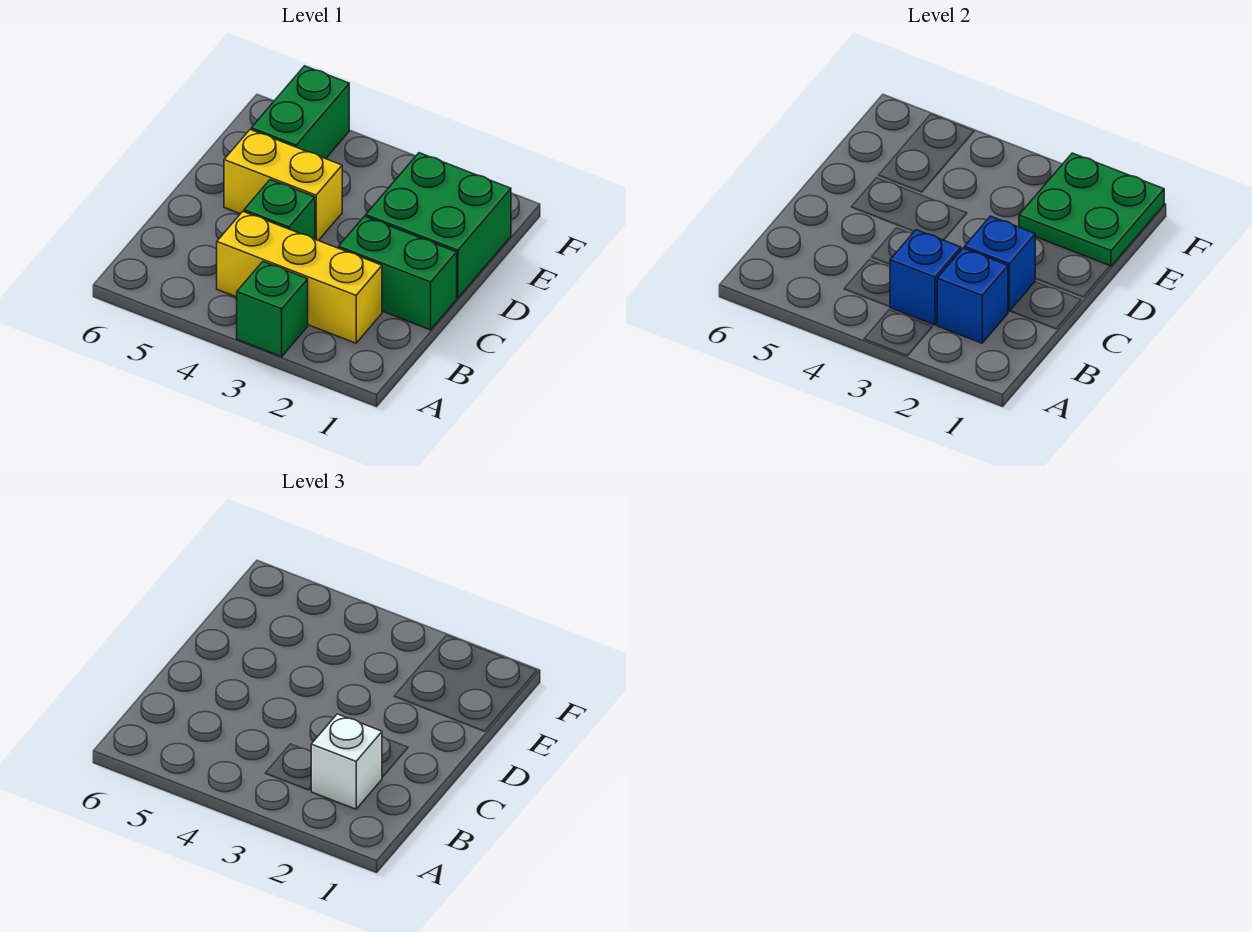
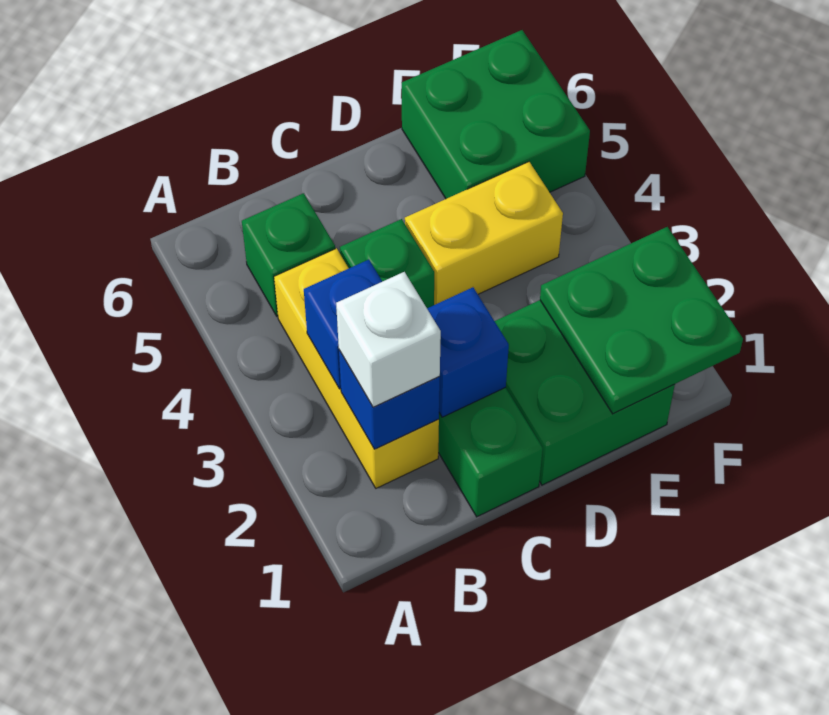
green 1x1 brick [237,262,308,357] -> green 1x1 brick moved to [242,193,335,316]
yellow 1x2 brick [224,130,342,241] -> yellow 1x2 brick turned to [405,162,563,305]
green 1x2 brick [251,66,349,159] -> green 2x2 brick [402,30,590,199]

